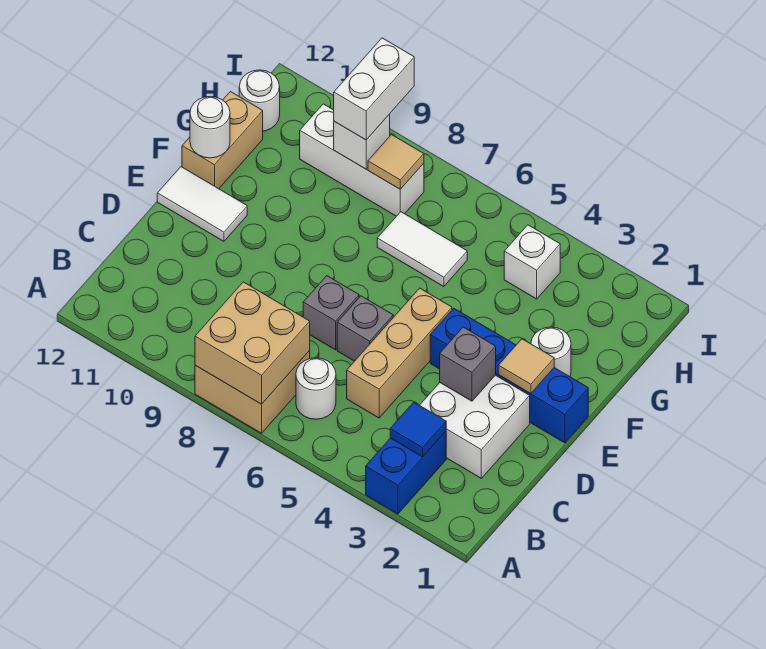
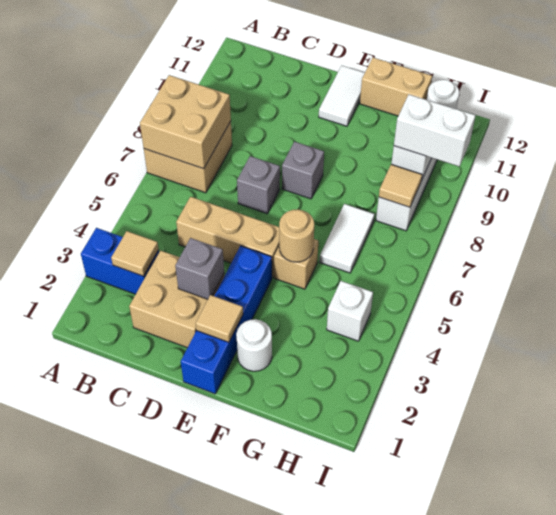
blue 1x1 tile [390,402,446,457] -> tan 1x1 tile [111,231,159,276]
white 1x1 round brick [296,358,336,419] -> none
white 2x2 brick [420,375,530,478] -> tan 2x2 brick [129,251,224,348]
grey 1x1 brick [337,296,393,361] -> grey 1x1 brick moved to [282,142,324,199]
none -> tan 1x1 brick [274,239,318,289]
none -> tan 1x1 round brick [279,209,314,262]
white 1x1 round brick [190,96,230,158] -> none

